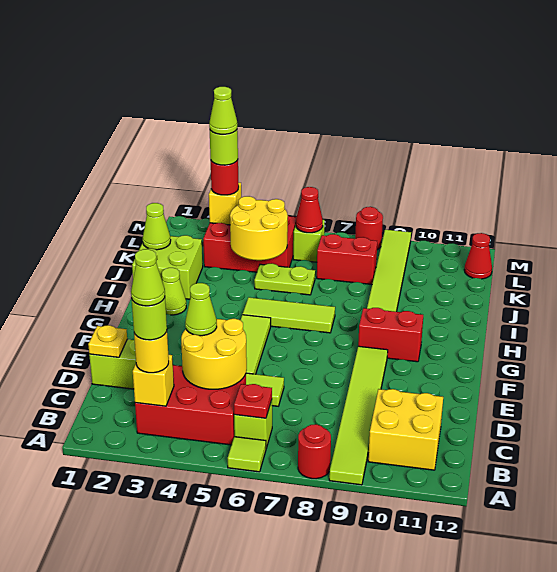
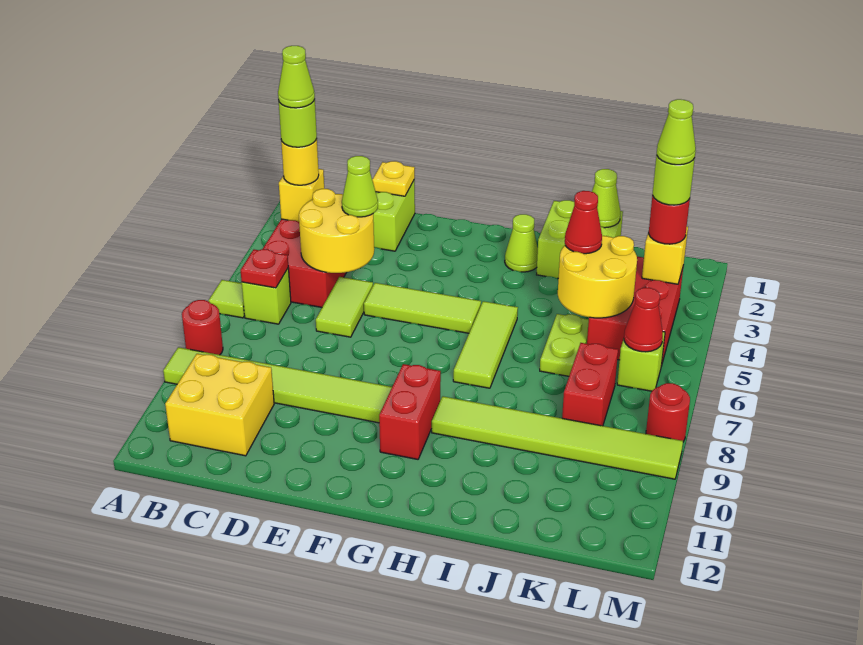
red 1x1 cone [464,233,492,279] -> red 1x1 cone moved to [565,191,602,254]

